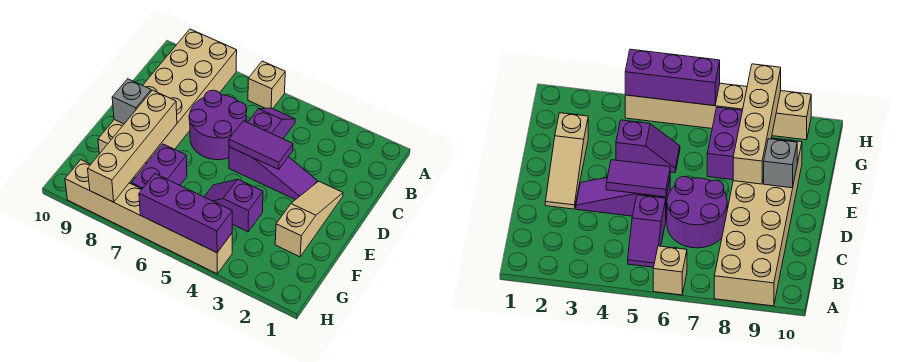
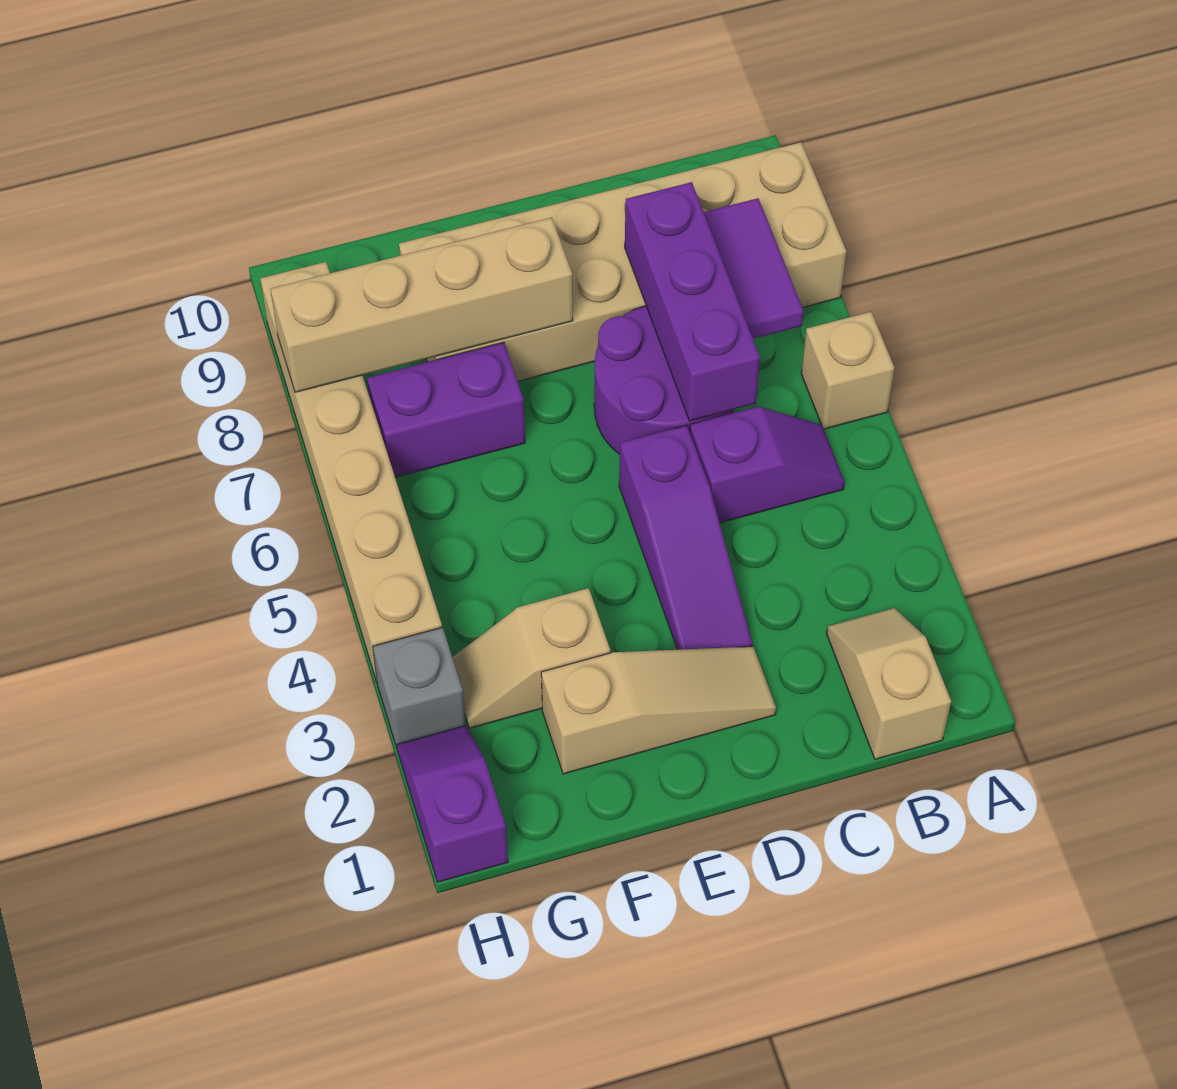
none -> tan 1x2 slope [827,608,951,759]
purple 1x2 tile [229,121,293,169] -> purple 1x2 tile moved to [704,198,803,339]
grey 1x1 brick [112,79,151,124] -> grey 1x1 brick moved to [373,627,466,747]
none -> tan 1x2 slope [452,588,610,728]
purple 1x2 slope [204,179,263,232] -> purple 1x2 slope moved to [397,726,508,882]
purple 1x3 brick [139,174,232,253] -> purple 1x3 brick moved to [625,182,760,421]

